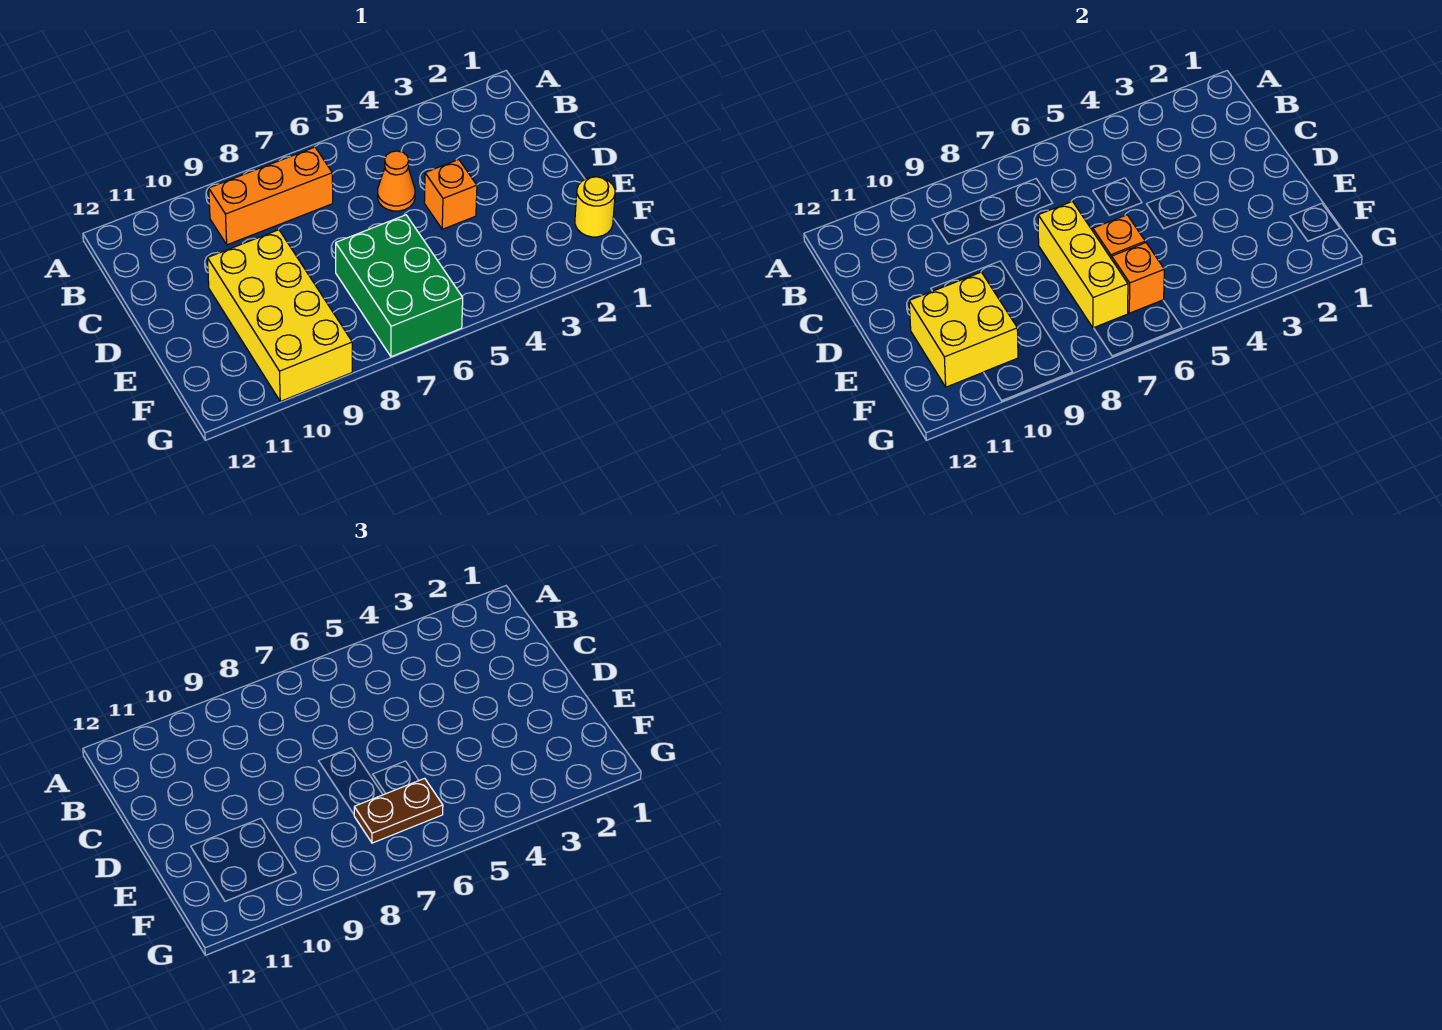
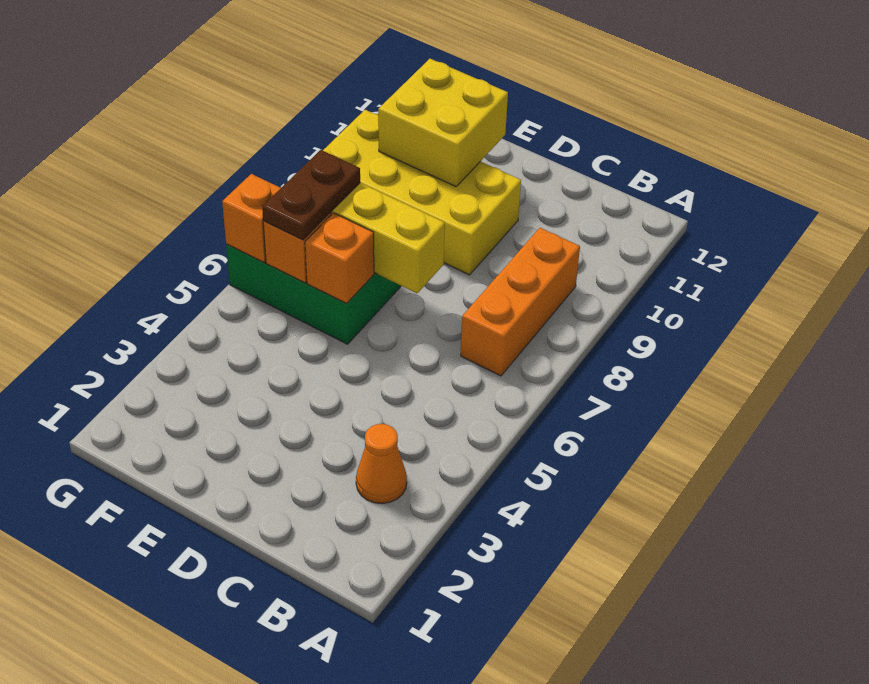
orange 1x1 cone [378,151,415,211] -> orange 1x1 cone moved to [356,424,407,504]
orange 1x1 brick [424,160,477,229] -> orange 1x1 brick moved to [222,174,281,263]
yellow 1x1 round brick [575,177,615,237] -> none

